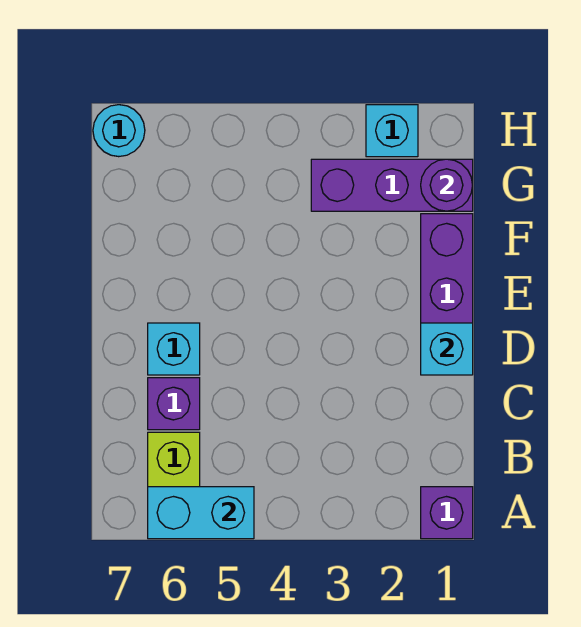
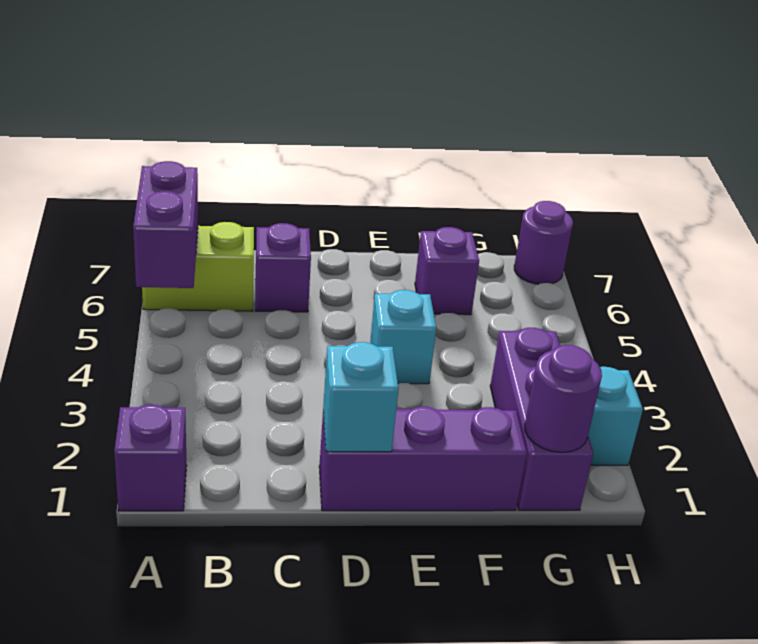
cyan 1x2 brick [148,487,254,539] -> purple 1x2 brick [133,161,198,288]
cyan 1x1 brick [148,323,200,375] -> cyan 1x1 brick moved to [370,290,436,384]
none -> purple 1x1 brick [415,227,479,315]
cyan 1x1 round brick [93,105,145,157] -> purple 1x1 round brick [514,201,573,284]

